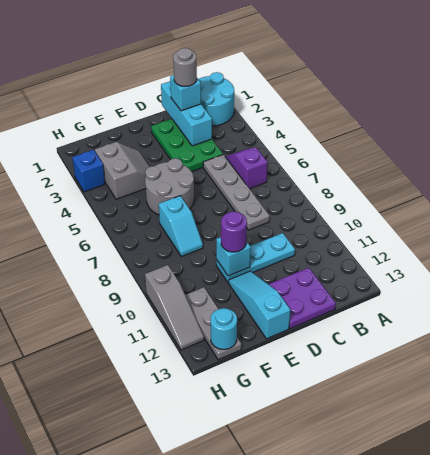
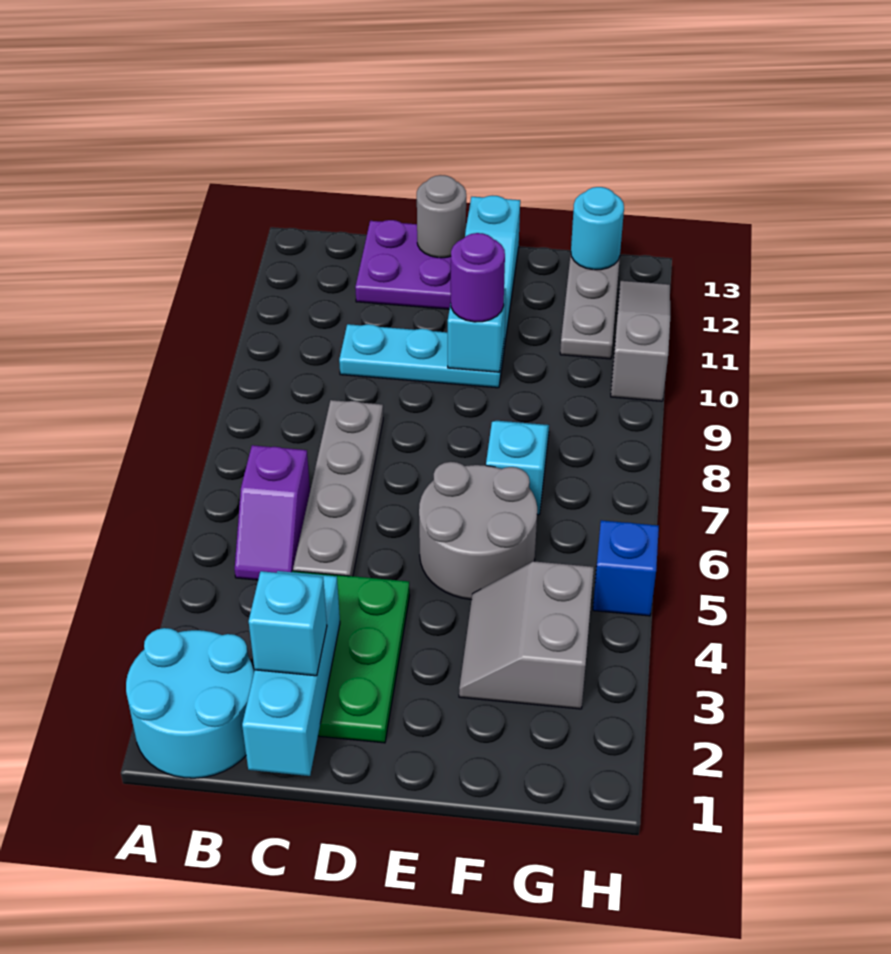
grey 1x1 round brick [173,48,197,86] -> grey 1x1 round brick moved to [417,175,466,258]
blue 1x1 brick [72,150,105,192] -> blue 1x1 brick moved to [593,520,659,616]

